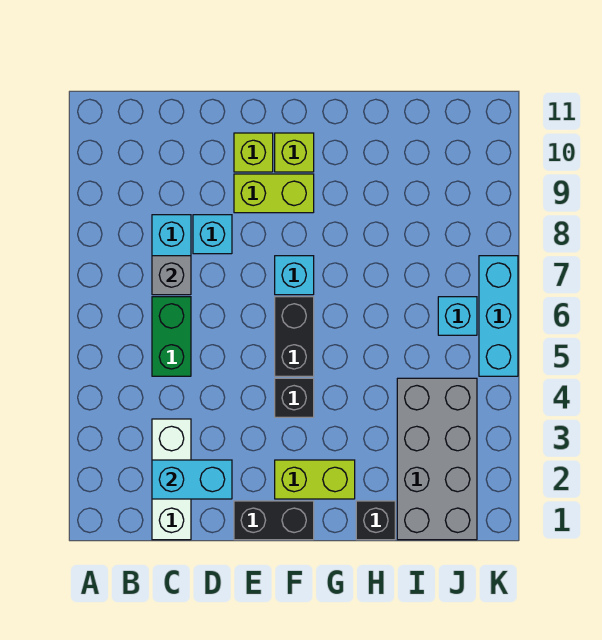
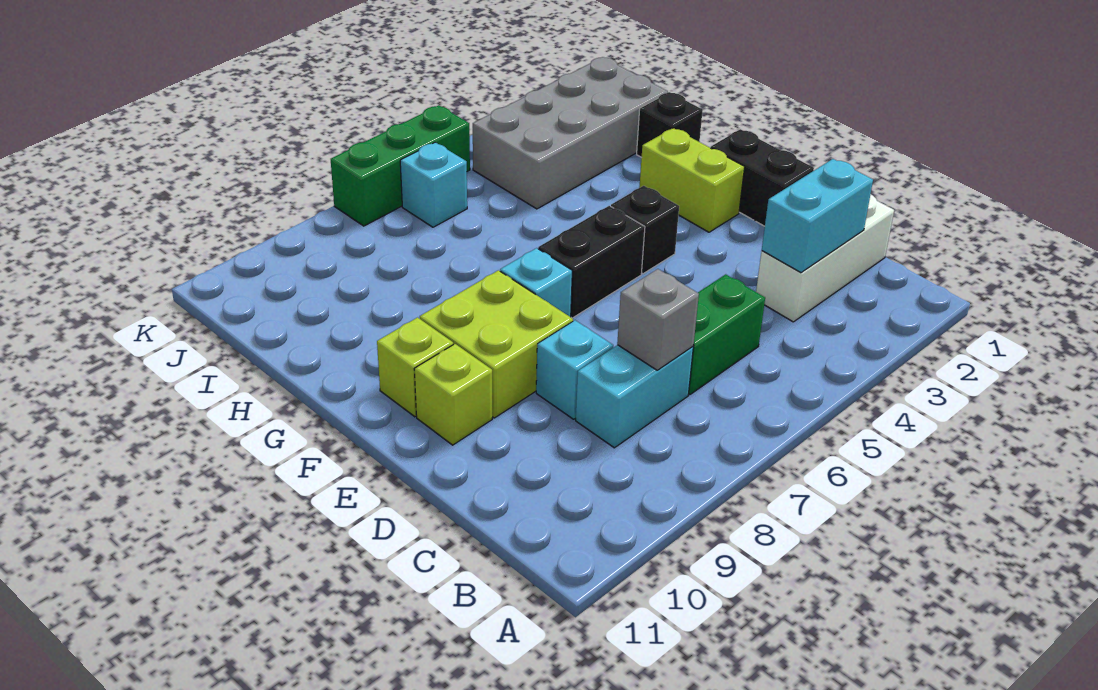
cyan 1x2 brick [152,460,232,499] -> cyan 1x2 brick turned to [762,159,873,273]
lime 1x2 brick [234,174,314,213] -> lime 2x2 brick [420,270,573,418]
cyan 1x3 brick [479,256,518,376] -> green 1x3 brick [331,105,470,226]

